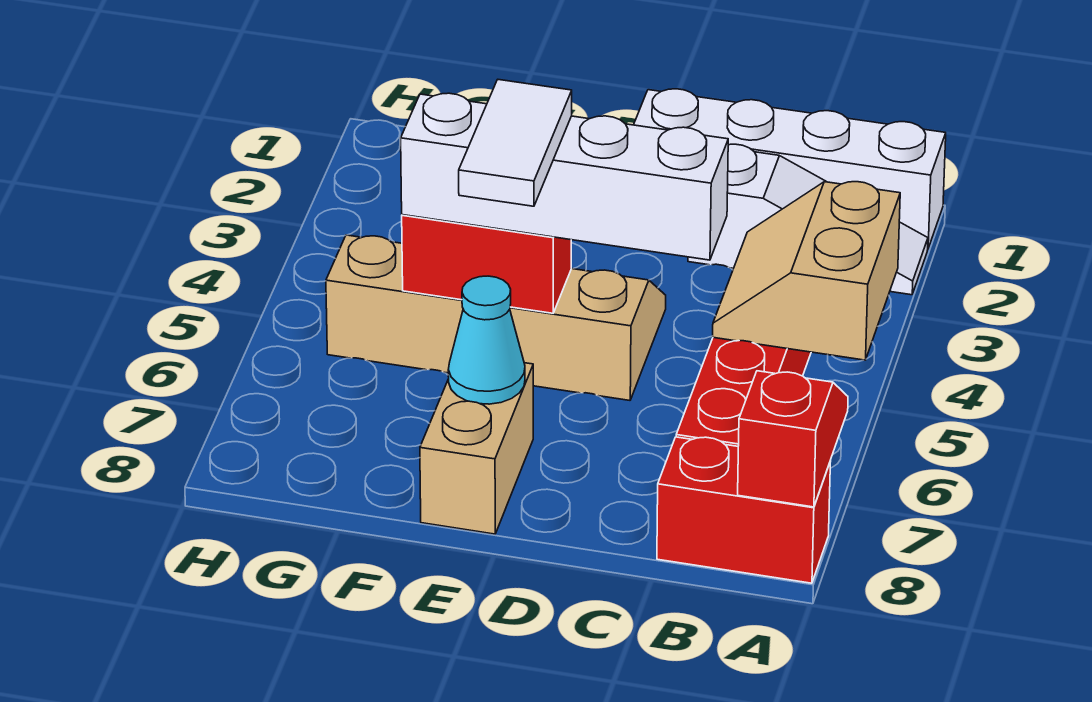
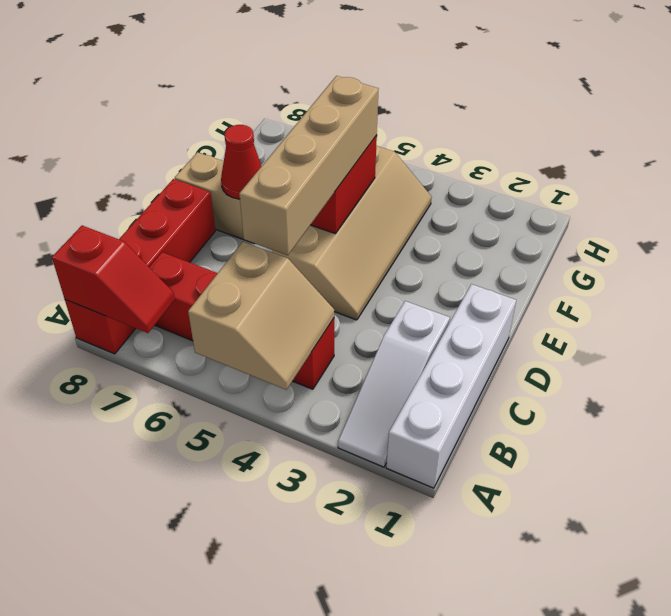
tan 2x2 slope [713,182,900,360] -> tan 2x2 slope turned to [188,242,334,390]
red 1x2 brick [657,437,831,583] -> red 1x4 brick [65,179,215,354]
white 1x4 brick [401,93,728,260] -> tan 1x4 brick [239,76,379,256]
white 1x2 tile [459,80,572,206] -> none
cyan 1x1 cone [448,276,525,404] -> red 1x1 cone [221,125,261,199]

